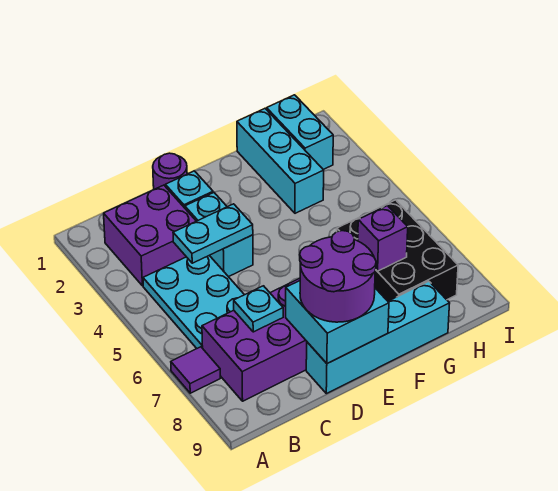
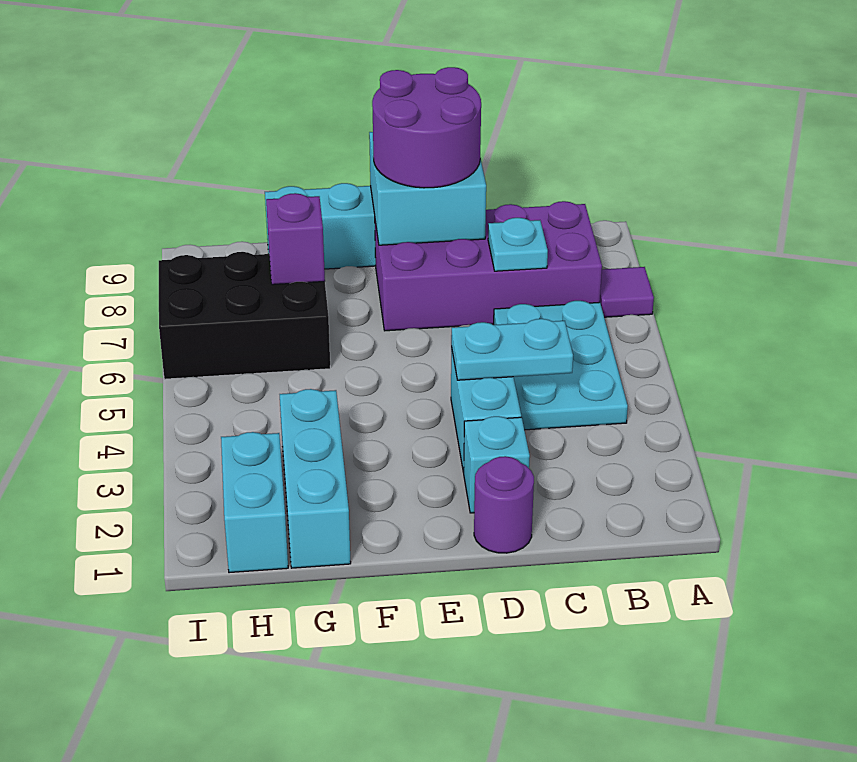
purple 2x2 brick [104,185,196,286] -> none
black 2x3 brick [337,200,458,301] -> black 2x3 brick turned to [159,252,330,379]

